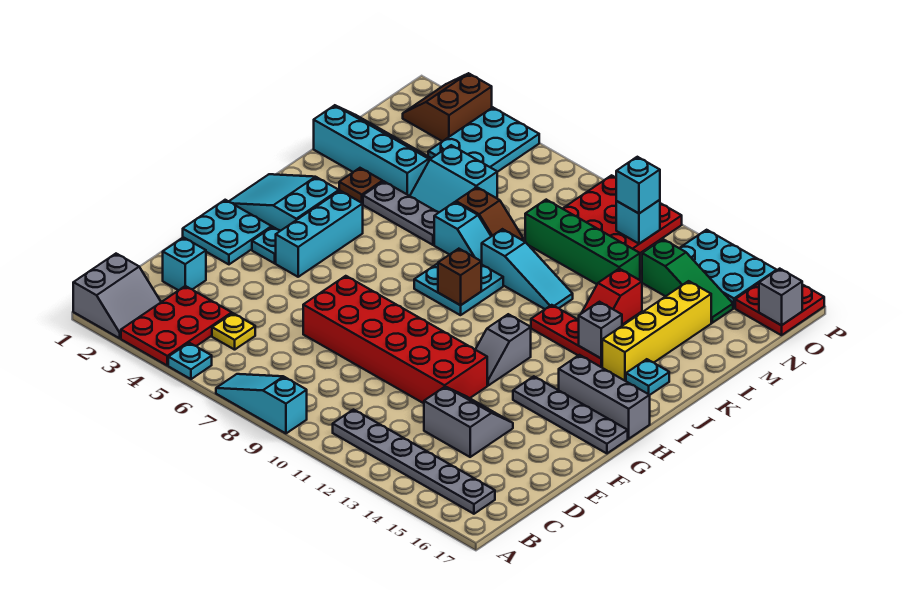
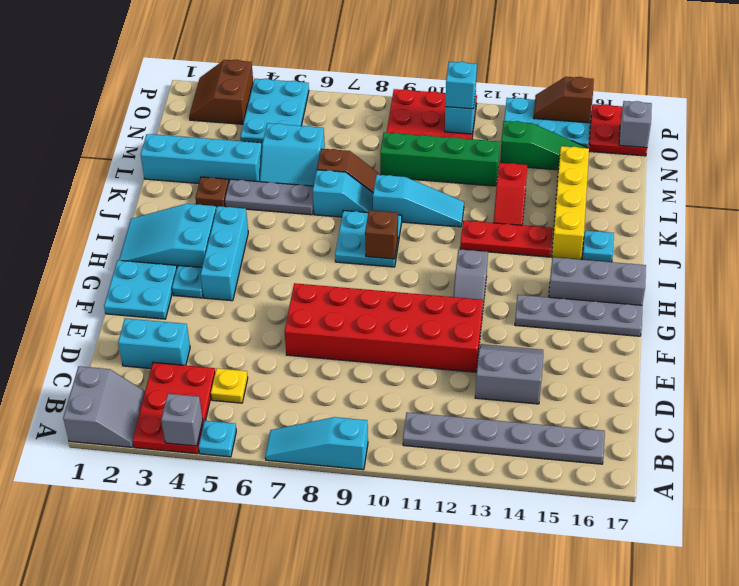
cyan 1x1 brick [163,238,206,290] -> cyan 1x2 brick [118,318,190,369]
grey 1x1 brick [578,302,622,358] -> grey 1x1 brick moved to [161,394,203,446]
none -> brown 1x2 slope [534,77,594,123]

